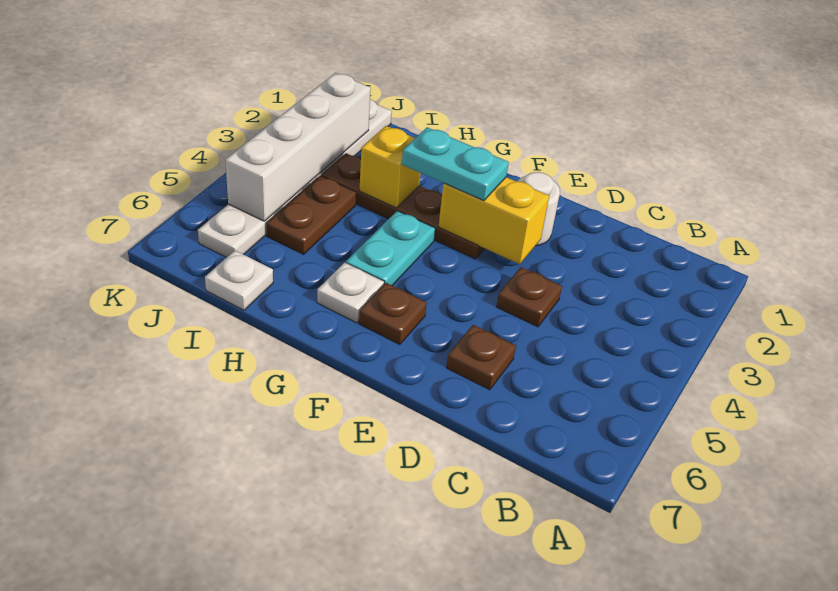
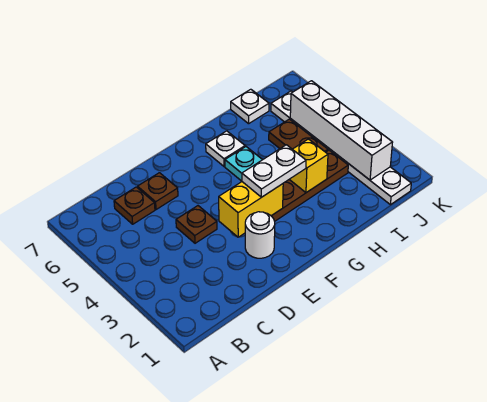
cyan 1x2 plate [402,127,509,201] -> white 1x2 plate [242,145,306,197]
brown 1x1 plate [359,283,427,345] -> brown 1x1 plate moved to [114,187,155,224]

